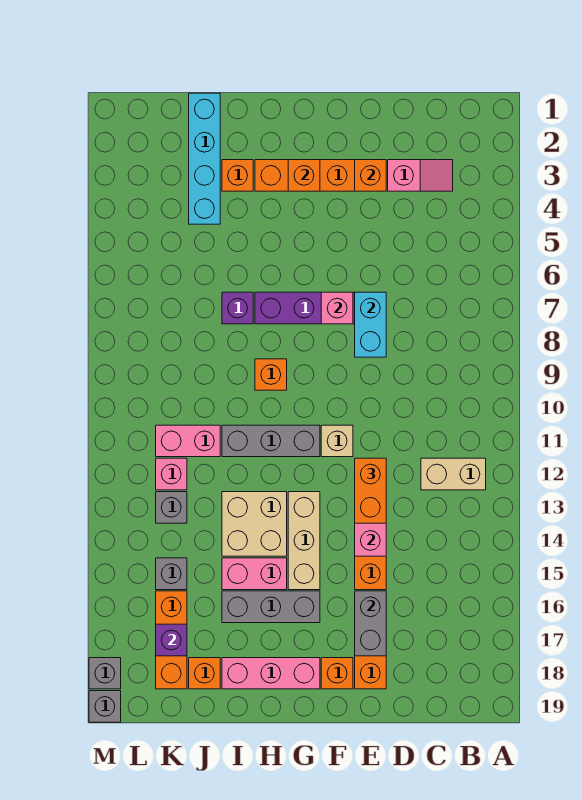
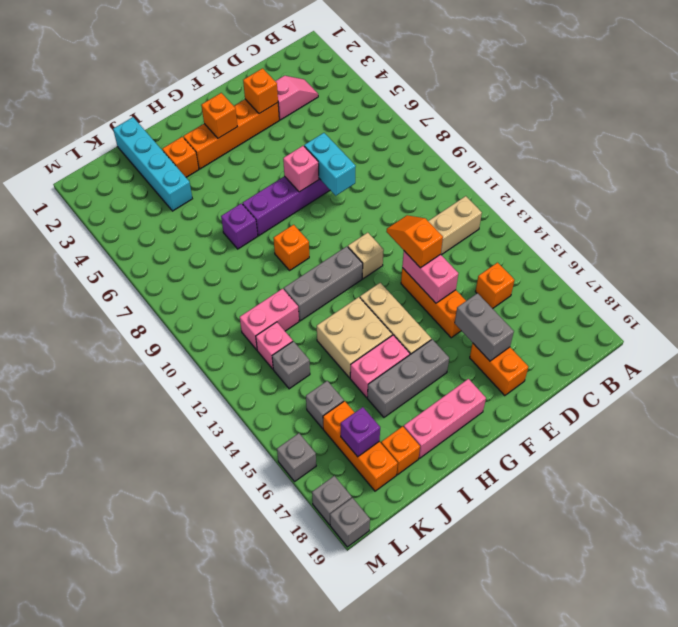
orange 1x2 brick [355,458,386,523] -> orange 1x2 slope [386,215,443,268]
orange 1x1 brick [321,658,353,689] -> orange 1x1 brick moved to [475,263,514,309]
none -> grey 1x1 brick [277,433,316,481]

